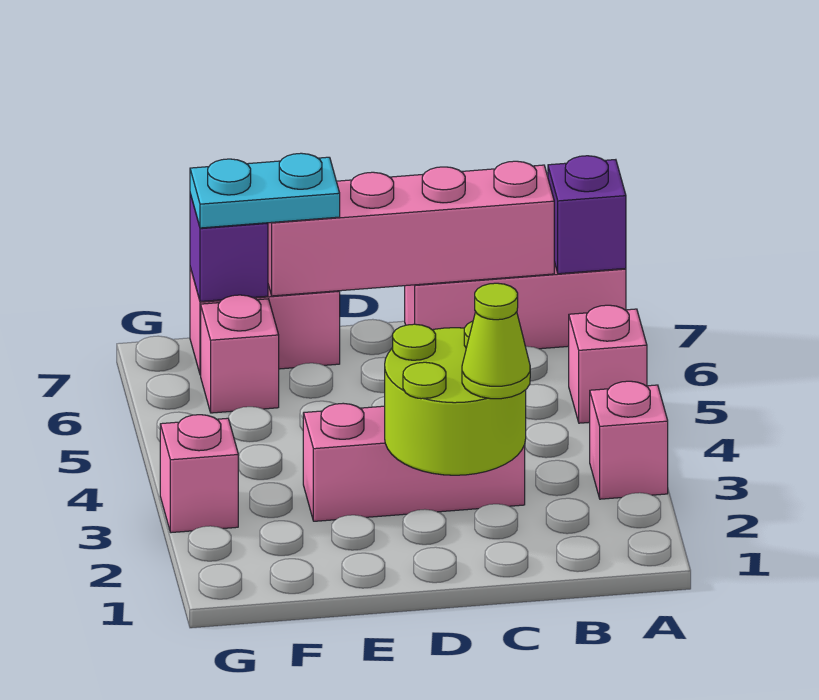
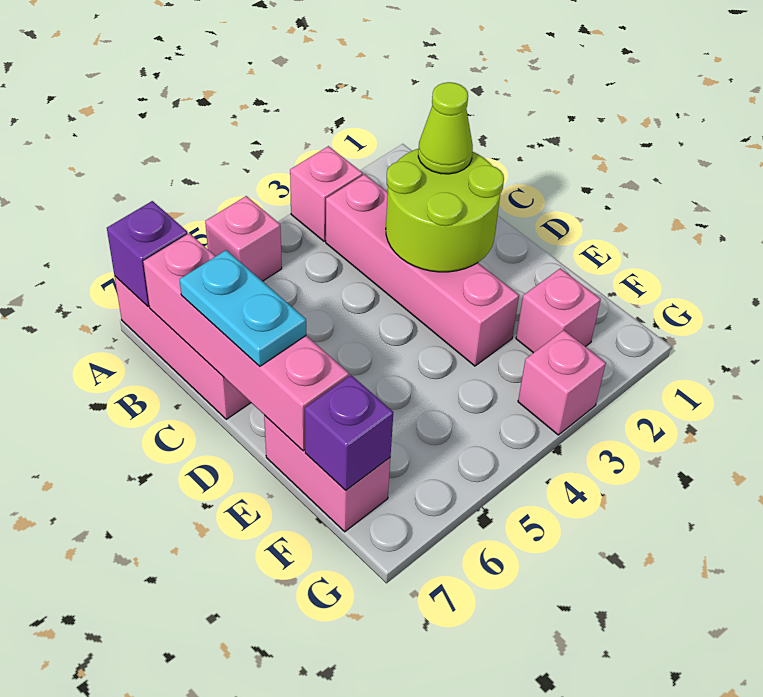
pink 1x3 brick [303,403,525,521] -> pink 1x4 brick [326,174,519,366]
cyan 1x2 plate [190,153,340,228] -> cyan 1x2 plate moved to [180,250,306,366]
pink 1x1 brick [201,295,279,413] -> pink 1x1 brick moved to [516,268,601,353]

